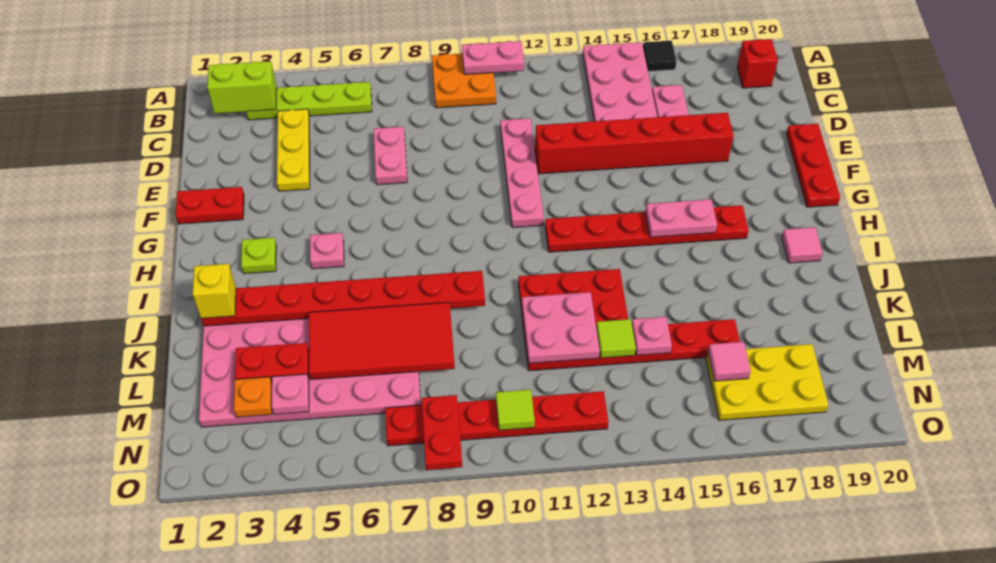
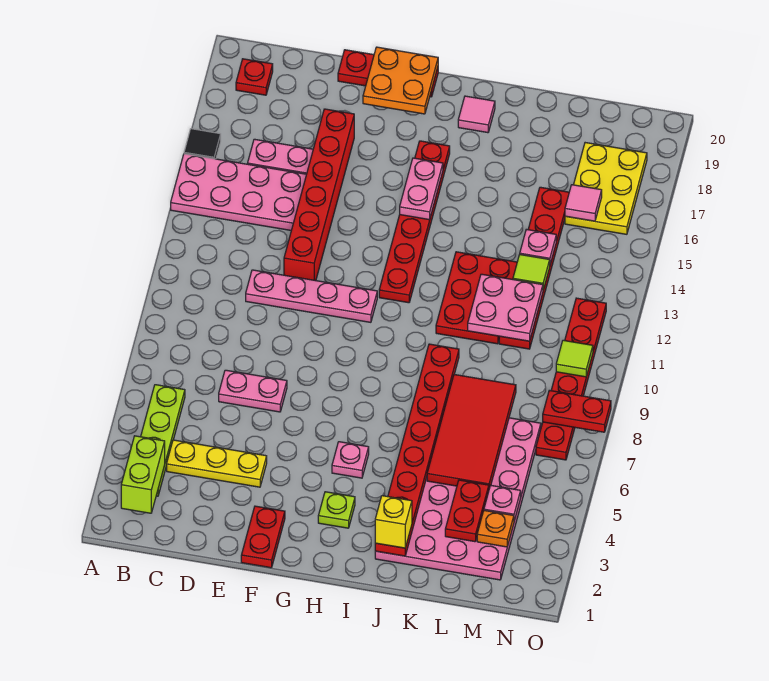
orange 2x2 plate [432,54,496,108] -> orange 2x2 plate moved to [363,47,438,114]
pink 1x2 plate [462,41,524,74] -> none
red 1x1 brick [737,39,778,88] -> red 1x1 plate [236,59,273,95]

